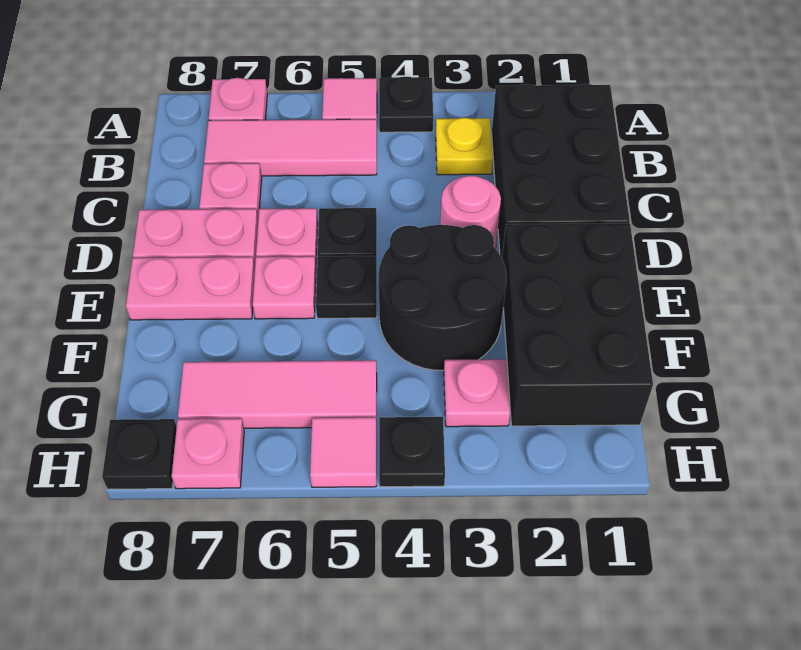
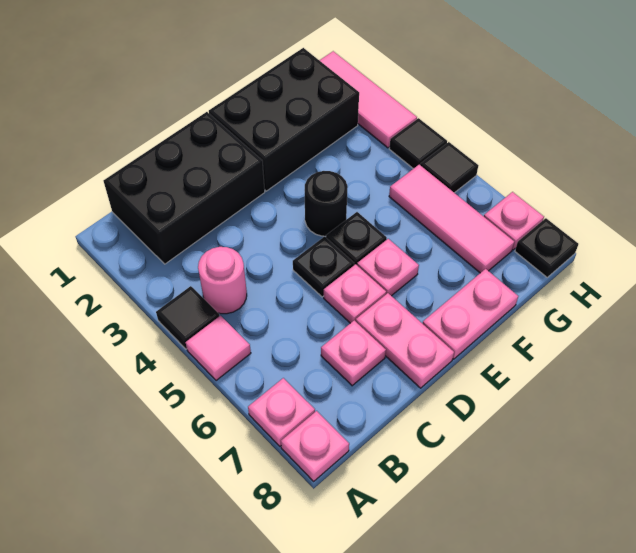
black 1x1 plate [379,77,433,132] -> black 1x1 tile [156,286,219,349]
yellow 1x1 plate [436,118,493,175] -> none
pink 1x3 tile [204,119,377,176] -> pink 1x3 tile moved to [320,51,417,148]
pink 1x1 round brick [440,176,501,249] -> pink 1x1 round brick moved to [198,247,247,314]
black 2x2 round brick [378,225,506,370] -> black 1x1 round brick [305,171,348,236]
pink 1x2 plate [126,257,255,320] -> pink 1x2 plate turned to [423,269,518,359]
pink 1x1 plate [444,359,510,427] -> pink 1x1 plate moved to [281,411,349,481]
black 1x1 plate [379,417,445,487] -> black 1x1 tile [389,118,447,169]
pink 1x1 tile [310,417,376,487] -> black 1x1 tile [420,142,478,193]

